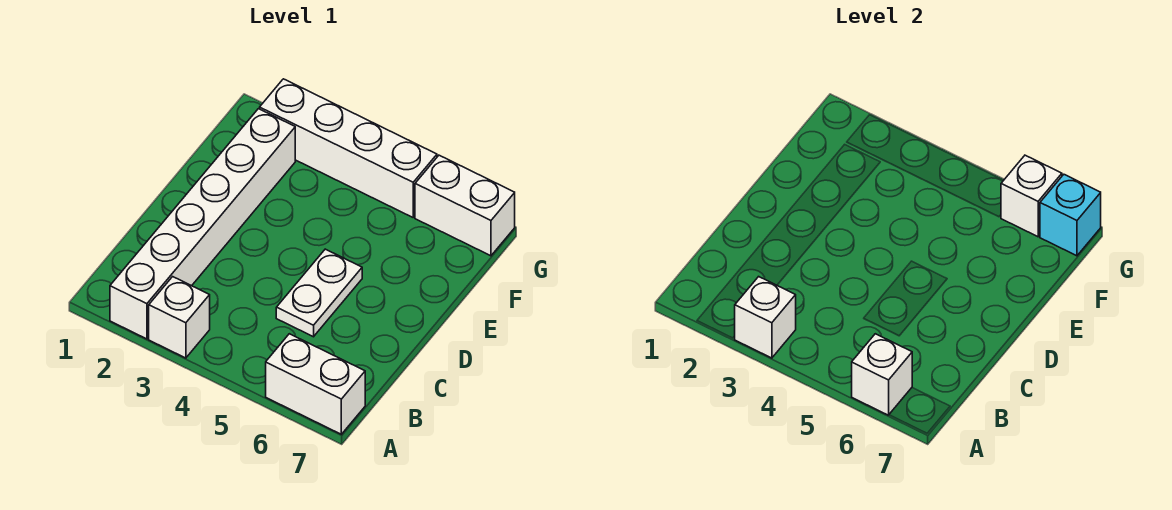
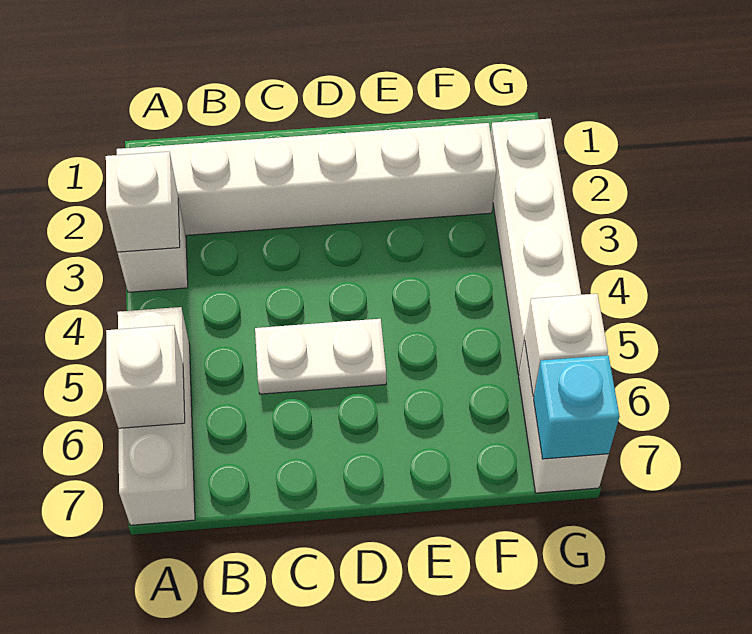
white 1x2 brick [266,334,365,434] -> white 1x3 brick [118,307,195,525]

